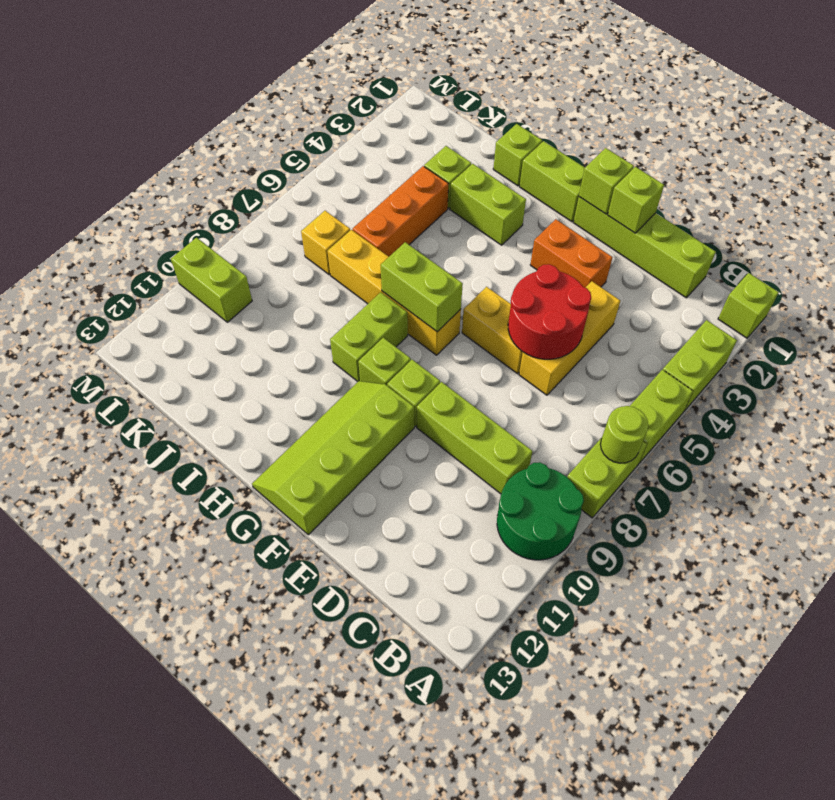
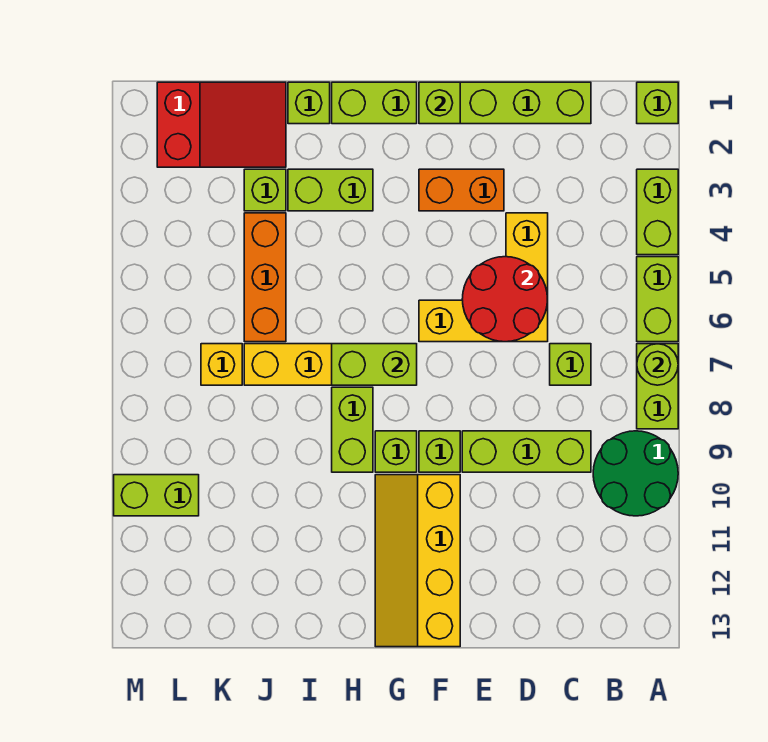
lime 1x1 brick [608,167,664,233] -> lime 1x1 brick moved to [550,344,591,385]
lime 2x4 slope [252,381,414,535] -> yellow 2x4 slope [375,475,460,647]
none -> red 2x3 slope [157,82,286,167]

